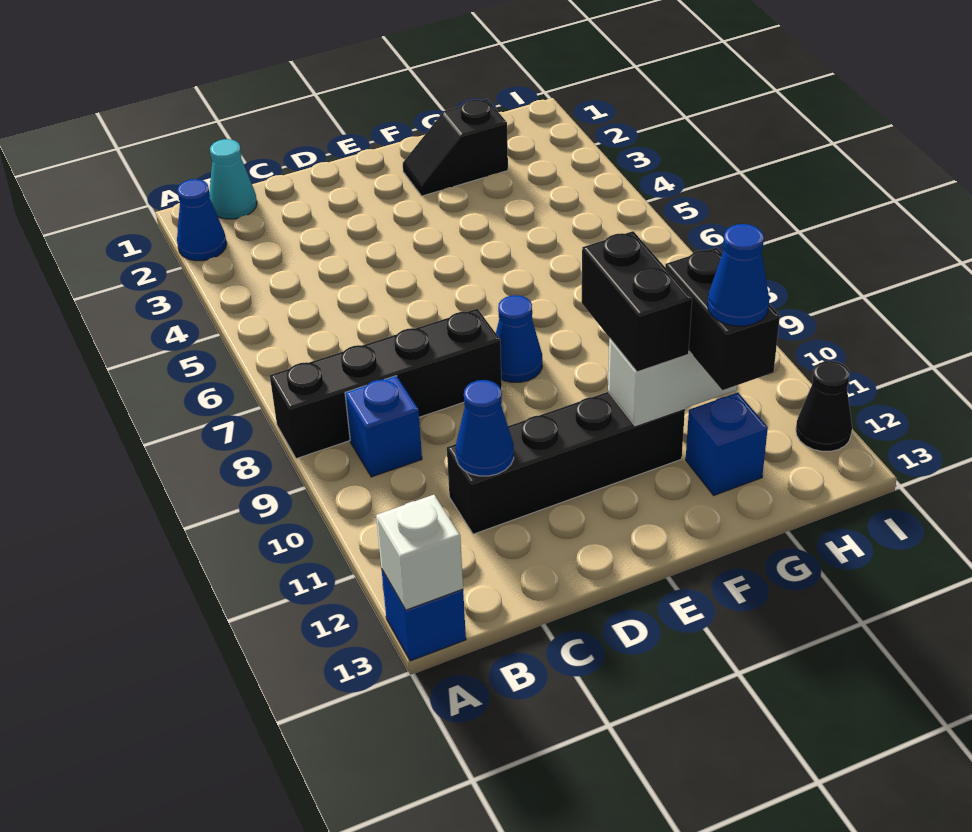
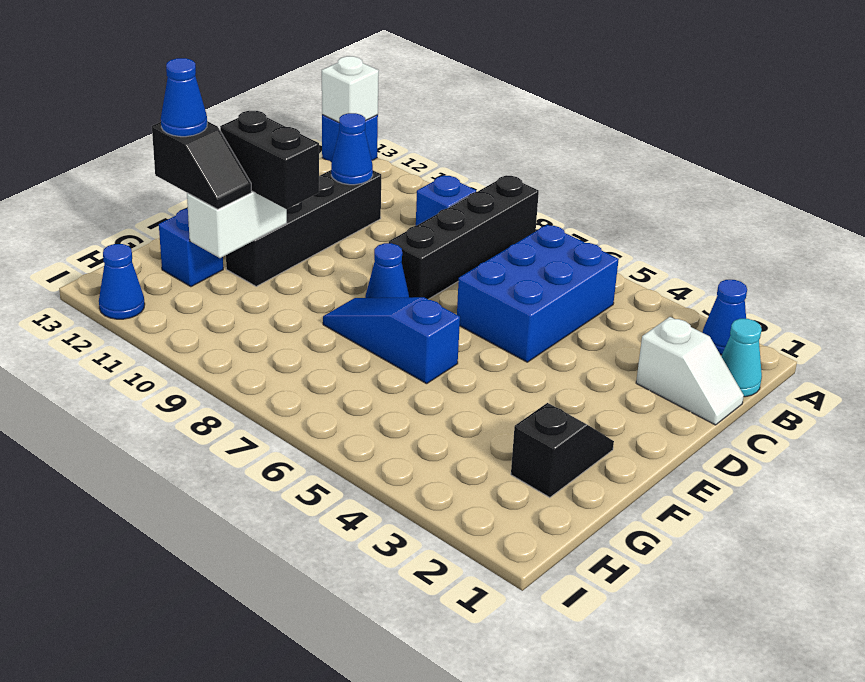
none -> blue 2x3 brick [457,225,619,362]
none -> white 1x2 slope [636,317,744,425]
none -> blue 1x3 slope [323,297,460,384]
black 1x2 brick [665,247,780,390] -> black 1x2 slope [152,121,251,209]
black 1x1 cone [796,361,852,451] -> blue 1x1 cone [99,244,145,319]

